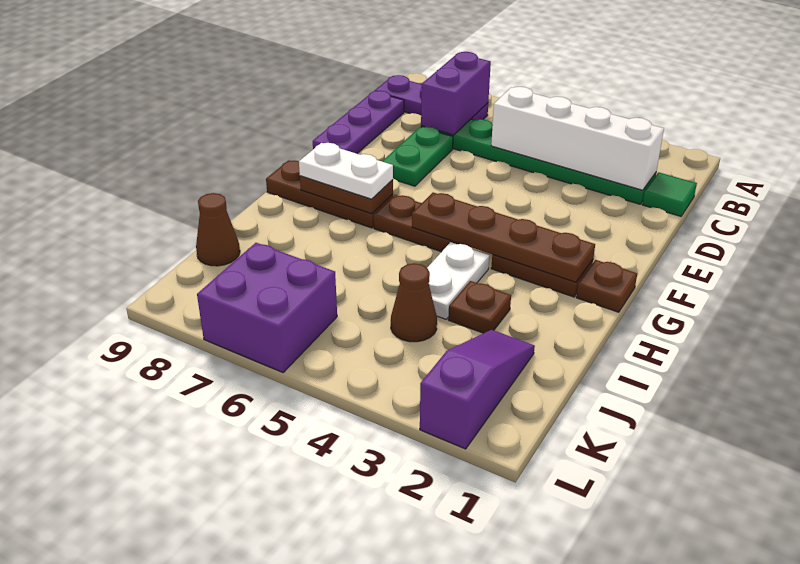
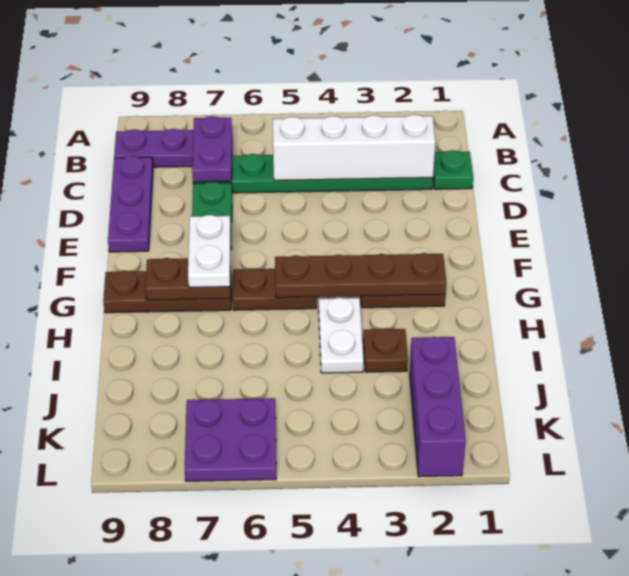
purple 1x2 brick [421,52,491,135] -> purple 1x2 plate [192,116,232,182]
green 1x1 tile [642,172,697,216] -> green 1x1 plate [433,150,473,189]
brown 1x1 plate [576,260,637,312] -> none
white 1x2 plate [299,143,393,199] -> white 1x2 plate turned to [188,215,230,287]
purple 1x3 slope [420,330,535,449] -> purple 1x3 brick [410,337,466,477]
brown 1x1 cone [391,263,437,342] -> none
brown 1x1 cone [196,193,240,266] -> none
purple 2x2 brick [197,243,337,372] -> purple 2x2 plate [185,398,276,481]

